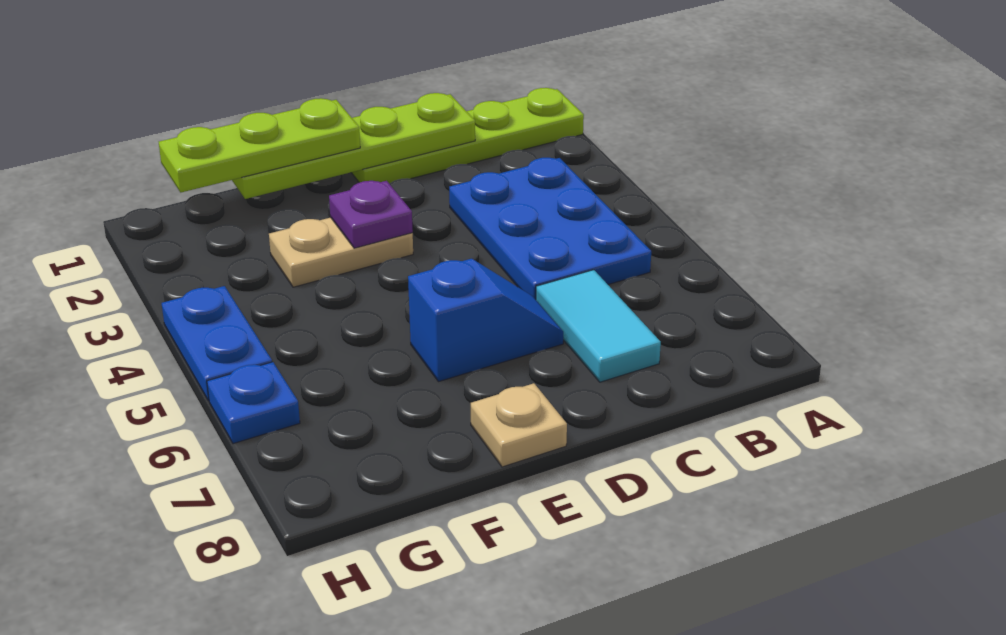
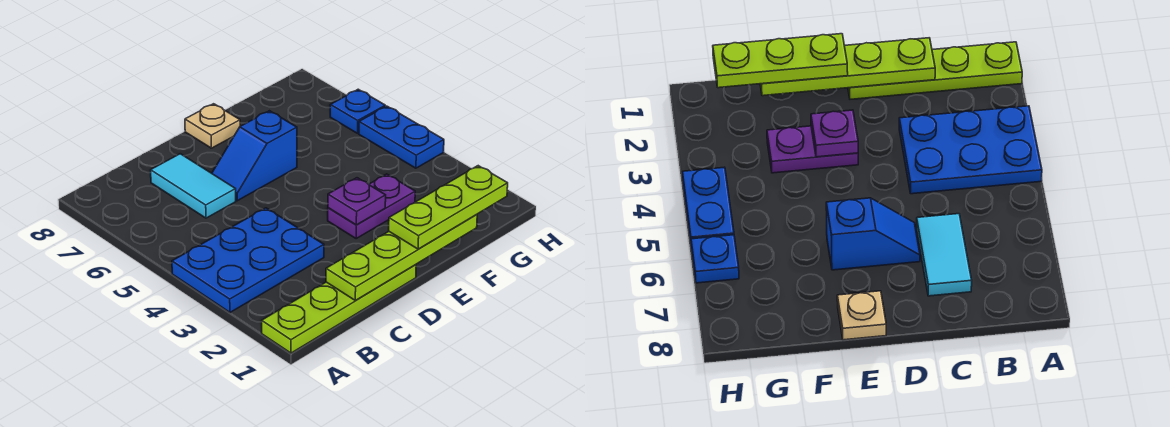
blue 2x3 plate [449,158,651,299] -> blue 2x3 plate turned to [172,208,324,312]
tan 1x2 plate [269,217,413,287] -> purple 1x2 plate [328,174,415,239]

